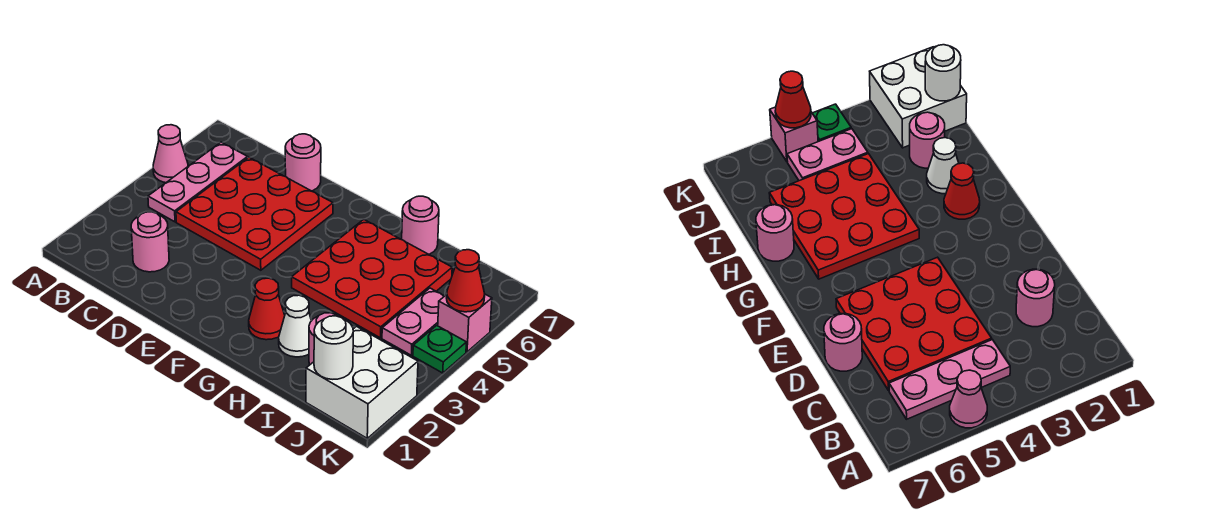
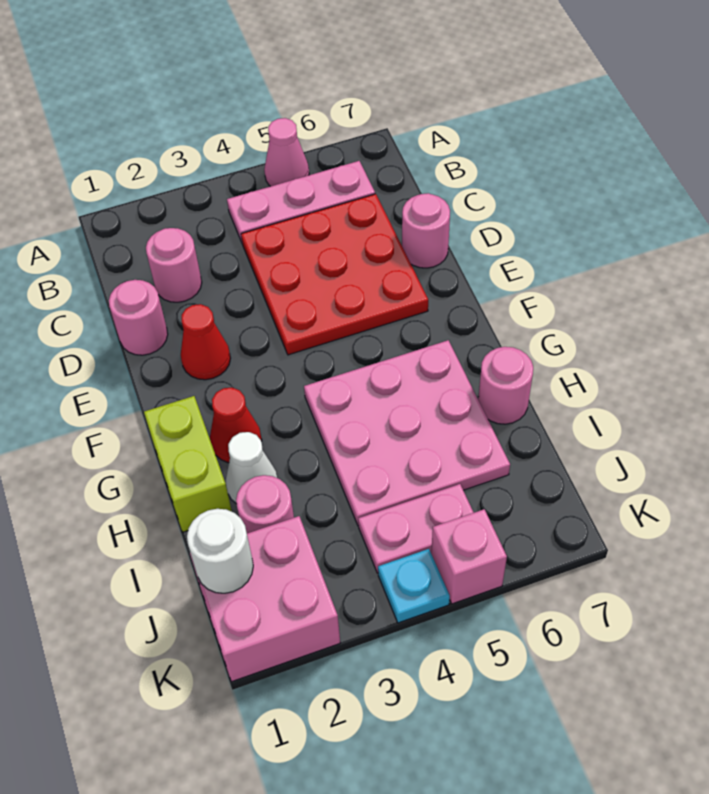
none -> pink 1x1 round brick [109,280,168,355]
none -> lime 1x2 brick [144,396,232,532]
red 3x3 plate [292,219,452,338] -> pink 3x3 plate [304,340,510,526]
white 2x2 brick [306,327,418,438] -> pink 2x2 brick [190,516,340,682]
green 1x1 plate [413,326,467,373] -> cyan 1x1 plate [378,549,450,623]
red 1x1 cone [447,250,485,312] -> red 1x1 cone moved to [181,304,231,380]

